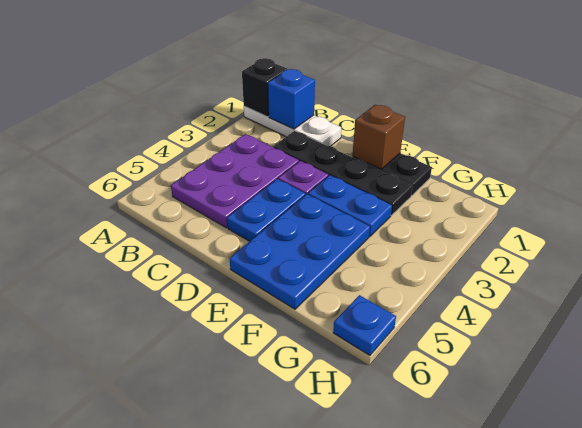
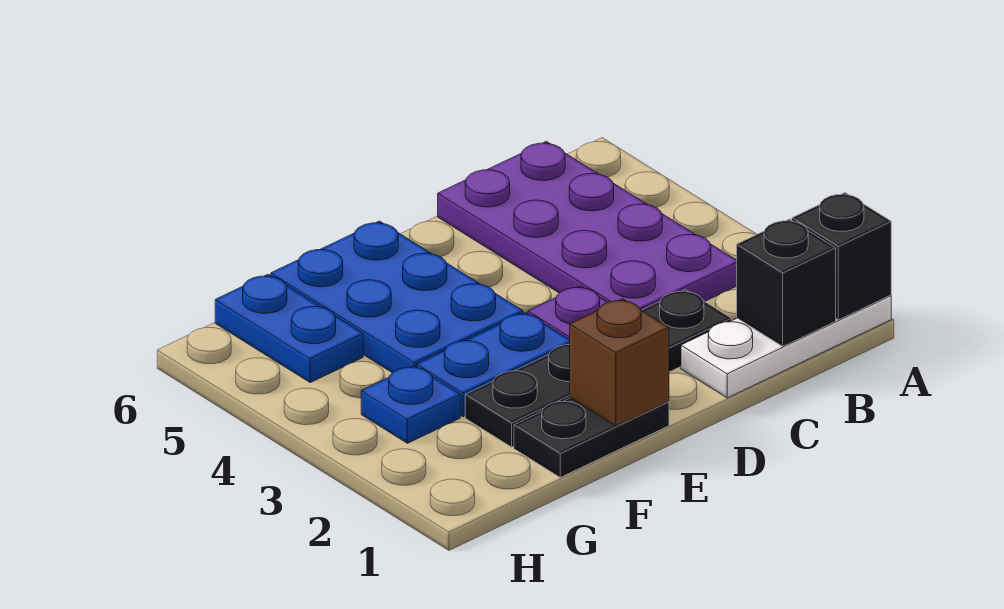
blue 1x1 brick [268,69,315,129] -> black 1x1 brick [737,219,836,346]
purple 2x3 plate [171,134,299,228] -> purple 2x4 plate [438,141,737,310]
blue 1x2 plate [227,179,305,241] -> blue 1x2 plate moved to [215,274,363,382]
blue 1x1 plate [333,295,396,355] -> blue 1x1 plate moved to [361,366,460,443]

